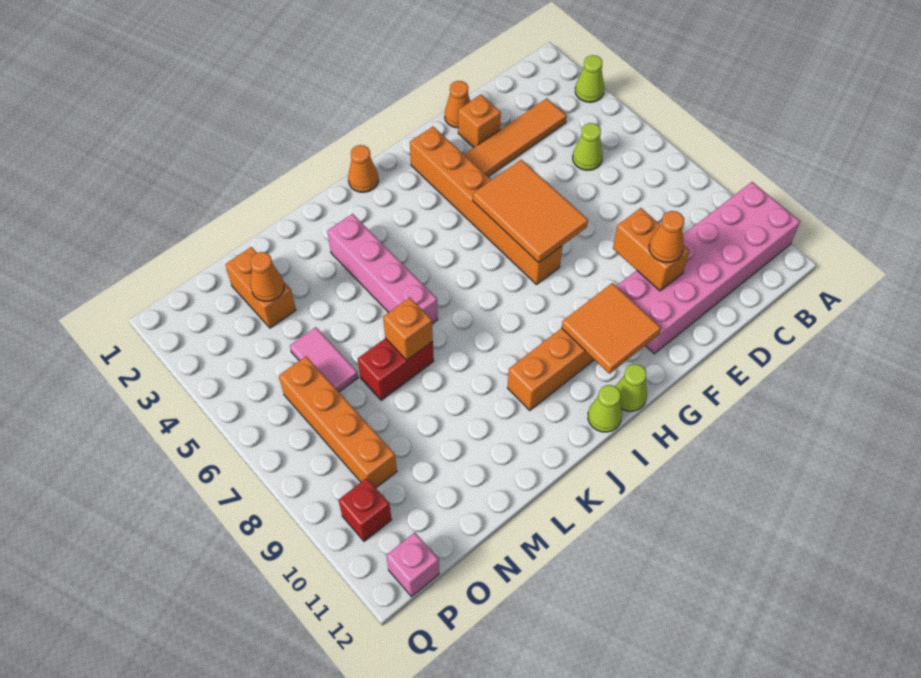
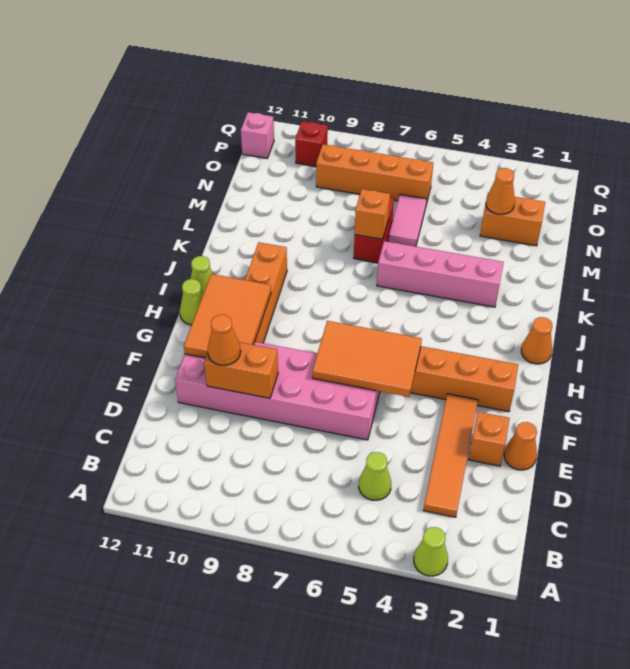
pink 2x6 brick [616,182,800,354] -> pink 2x6 brick turned to [175,342,380,440]
orange 2x2 tile [562,283,661,374] -> orange 2x3 tile [184,274,271,358]
pink 1x2 tile [290,327,358,392] -> pink 1x2 tile turned to [388,194,427,246]

